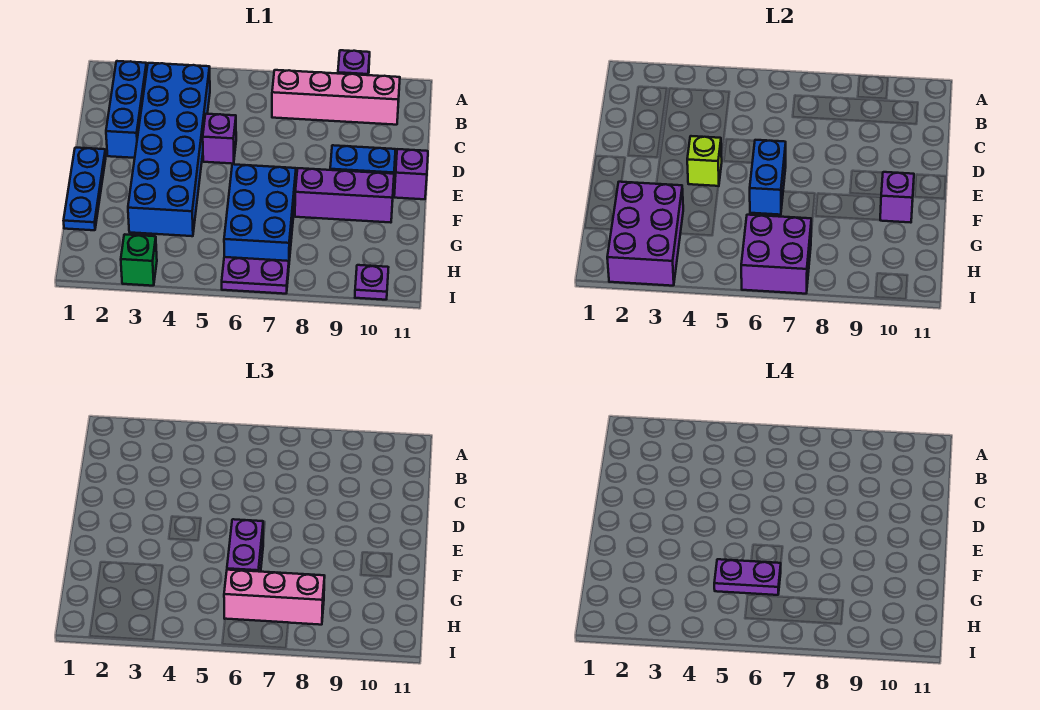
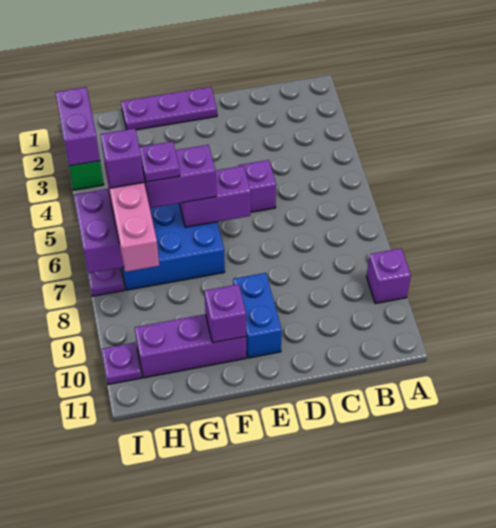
blue 1x3 brick [106,61,147,158] -> none
blue 2x6 brick [128,63,210,236] -> none
pink 1x4 brick [272,70,400,125] -> none
blue 1x3 plate [64,148,106,230] -> purple 1x3 plate [121,87,217,130]
lime 1x1 brick [687,136,722,186] -> none
blue 1x2 brick [750,140,786,215] -> purple 1x2 brick [180,166,251,227]
purple 1x1 brick [394,149,428,199] -> purple 1x1 brick moved to [101,128,144,188]
purple 1x3 brick [295,168,394,223] -> purple 1x3 brick turned to [135,314,246,378]
purple 2x3 brick [607,182,683,286] -> purple 1x2 brick [56,87,100,166]
purple 1x2 plate [714,559,781,595] -> purple 1x1 plate [140,141,180,182]

